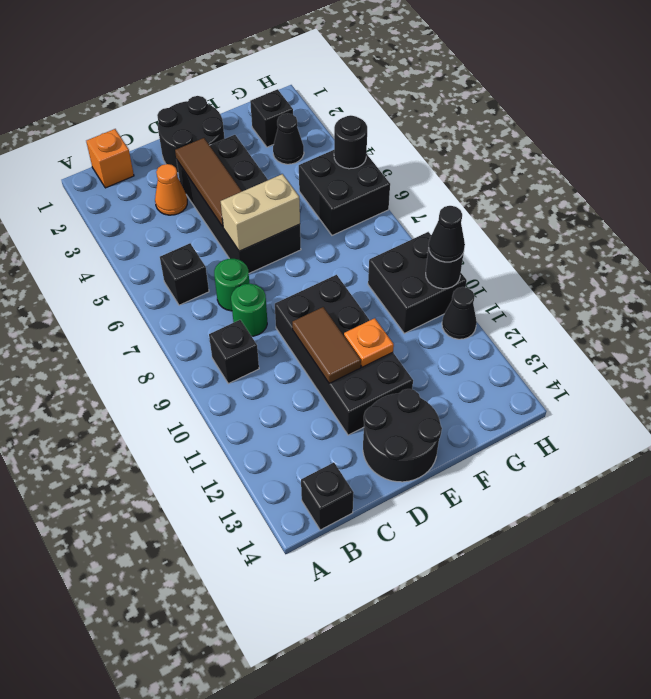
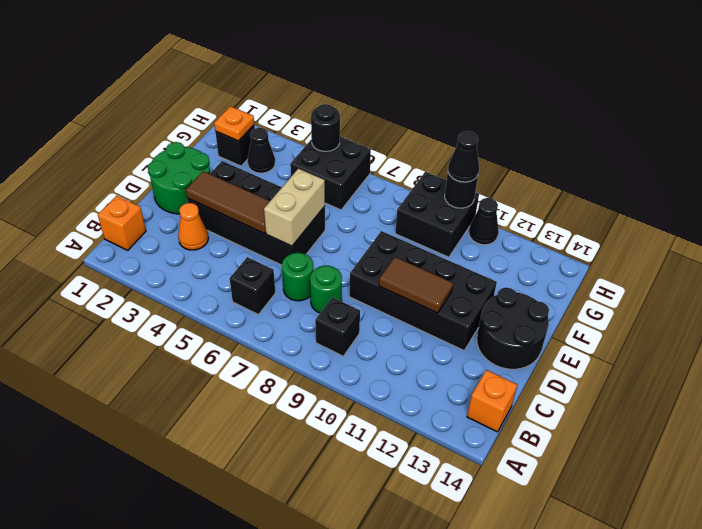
black 1x1 brick [301,463,354,530] -> orange 1x1 brick [467,370,517,432]
black 2x2 round brick [157,96,224,173] -> green 2x2 round brick [148,142,210,214]
orange 1x1 plate [344,318,394,367] -> orange 1x1 plate moved to [214,106,254,141]

